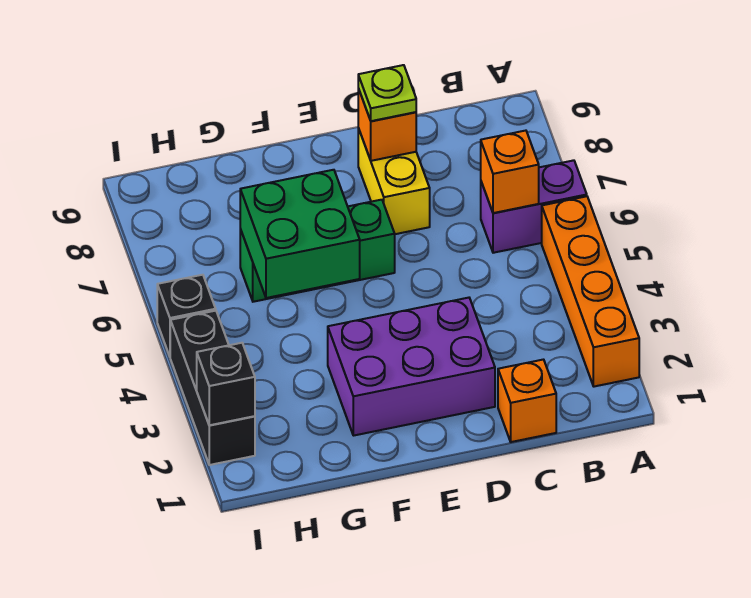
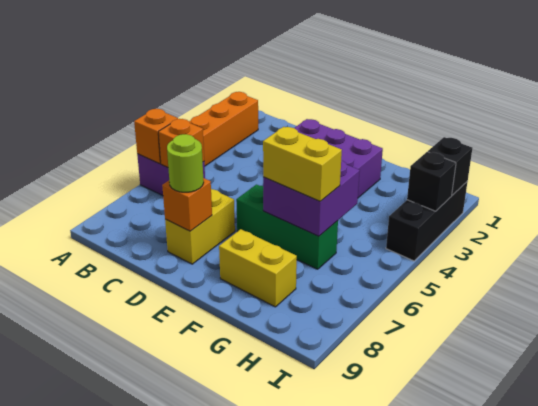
orange 1x1 brick [498,360,556,442] -> orange 1x1 brick moved to [134,109,178,164]
lime 1x1 plate [358,65,416,121] -> lime 1x1 round brick [167,134,204,192]
green 2x2 brick [240,170,360,298] -> purple 2x2 brick [263,160,360,236]
none -> yellow 1x2 brick [263,127,342,201]
none -> yellow 1x2 brick [219,229,297,307]
black 1x1 brick [157,275,216,356] -> black 1x1 brick moved to [407,152,456,211]

